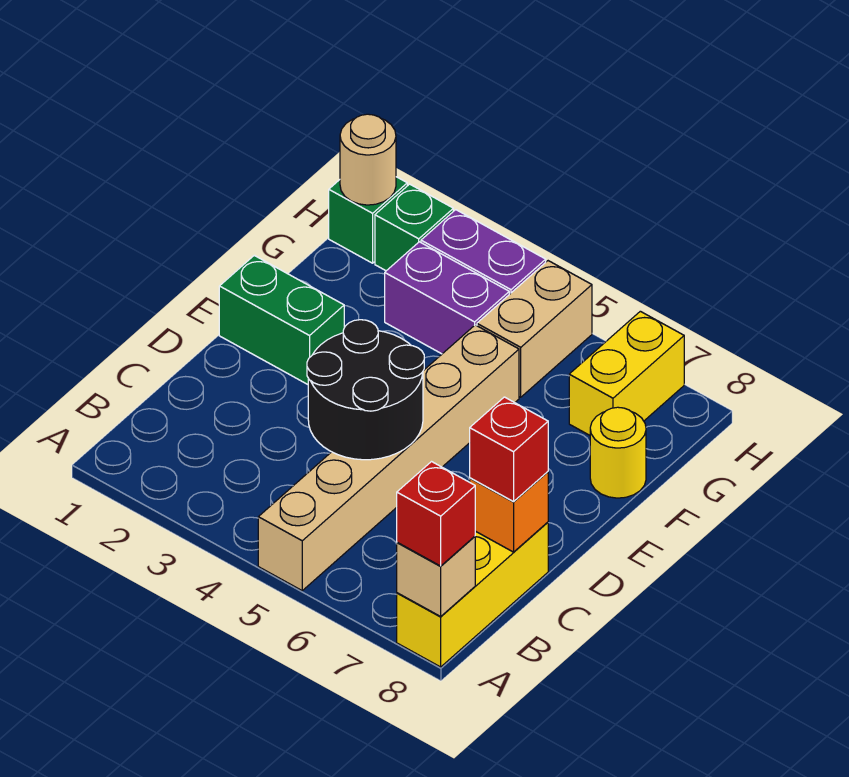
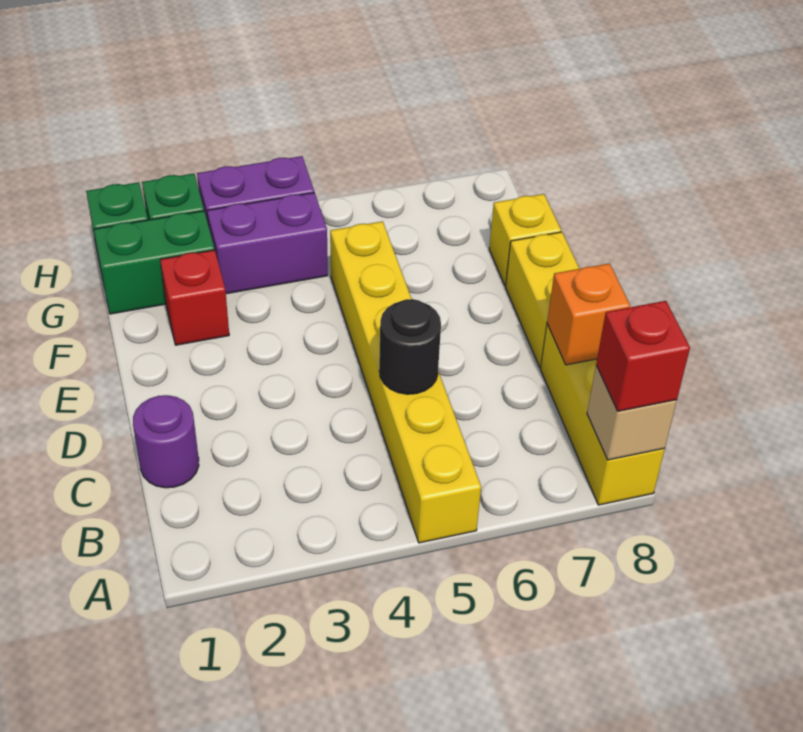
tan 1x6 brick [258,325,519,590] -> yellow 1x6 brick [330,221,481,543]
none -> purple 1x1 round brick [133,395,199,488]
black 2x2 round brick [307,320,424,460] -> black 1x1 round brick [379,299,441,394]
red 1x1 brick [470,397,548,502] -> red 1x1 brick moved to [160,250,229,345]
green 1x2 brick [219,255,344,384] -> green 1x2 brick moved to [94,211,215,314]
yellow 1x1 round brick [590,407,646,498] -> yellow 1x1 brick [489,194,561,286]
tan 1x2 brick [477,261,592,397] -> none
yellow 1x2 brick [569,311,684,435] -> yellow 1x2 brick moved to [506,232,579,367]
tan 1x1 round brick [340,114,396,205] -> none

